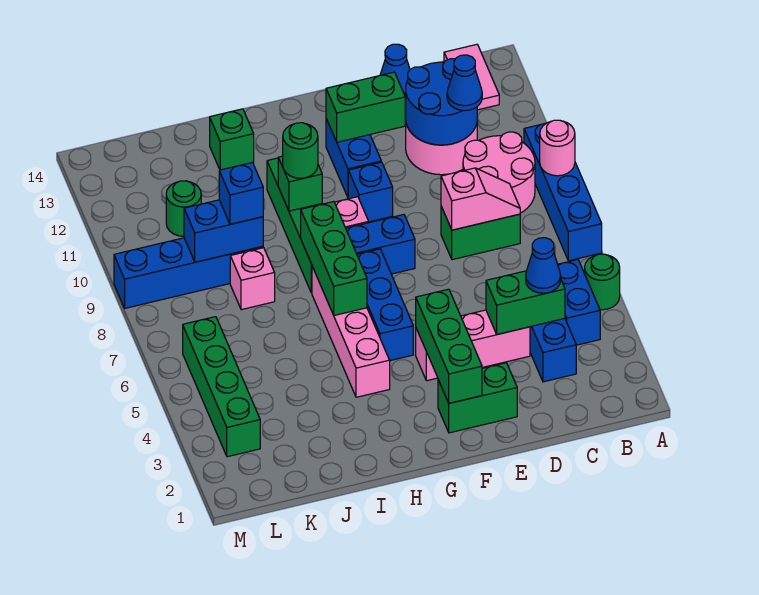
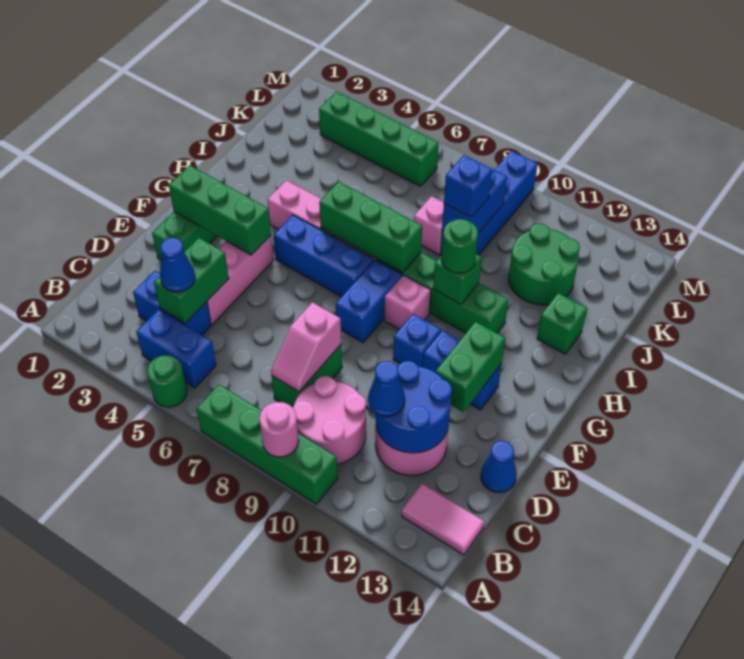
blue 1x4 brick [524,123,602,261] -> green 1x4 brick [197,384,337,504]
green 1x1 round brick [166,181,201,236] -> green 2x2 round brick [509,223,580,305]

